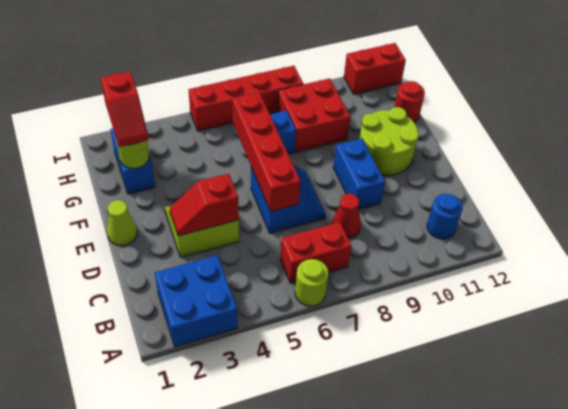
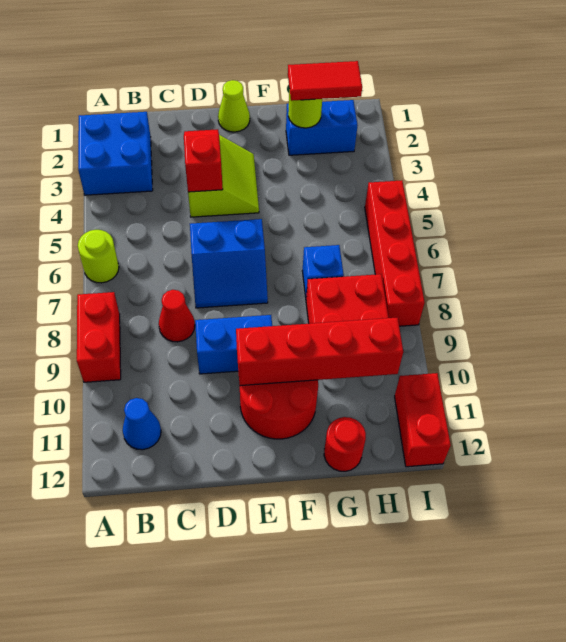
red 1x2 brick [280,222,351,283] -> red 1x2 brick moved to [77,292,121,382]
blue 1x1 round brick [427,194,463,239] -> blue 1x1 cone [123,398,161,450]
red 1x4 brick [232,92,301,212] -> red 1x4 brick moved to [236,318,403,386]
lime 2x2 round brick [359,107,419,175] -> red 2x2 round brick [240,380,318,439]
red 1x2 slope [101,71,149,147] -> red 1x2 tile [288,61,362,101]

